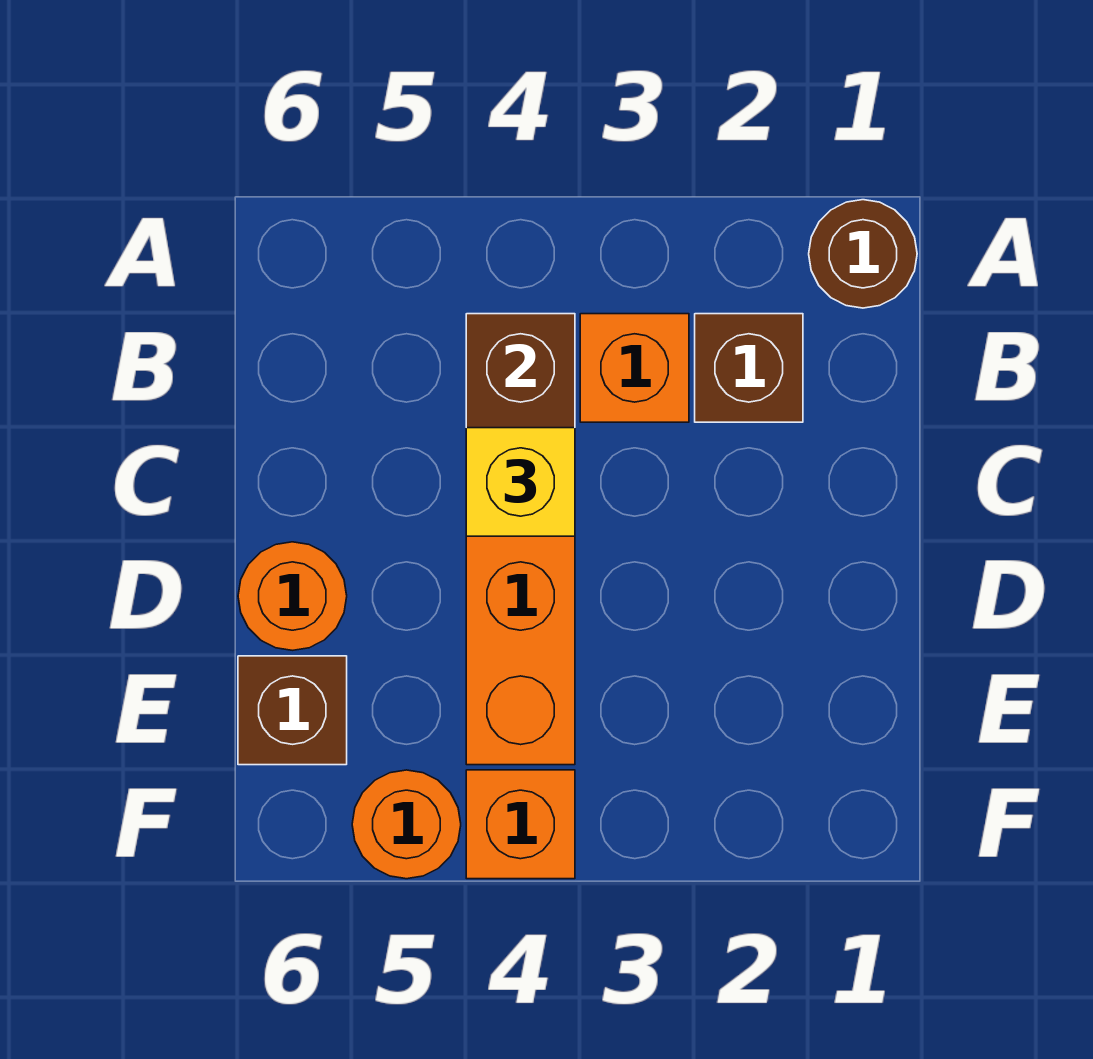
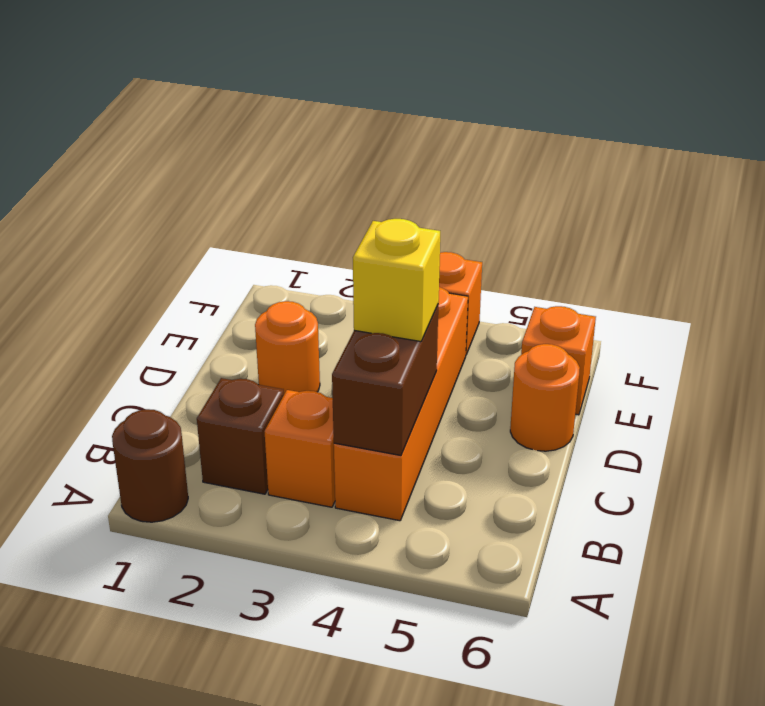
brown 1x1 brick [238,656,347,765] -> orange 1x1 brick [521,306,596,415]
orange 1x1 round brick [352,770,461,879] -> orange 1x1 round brick moved to [255,301,320,394]

